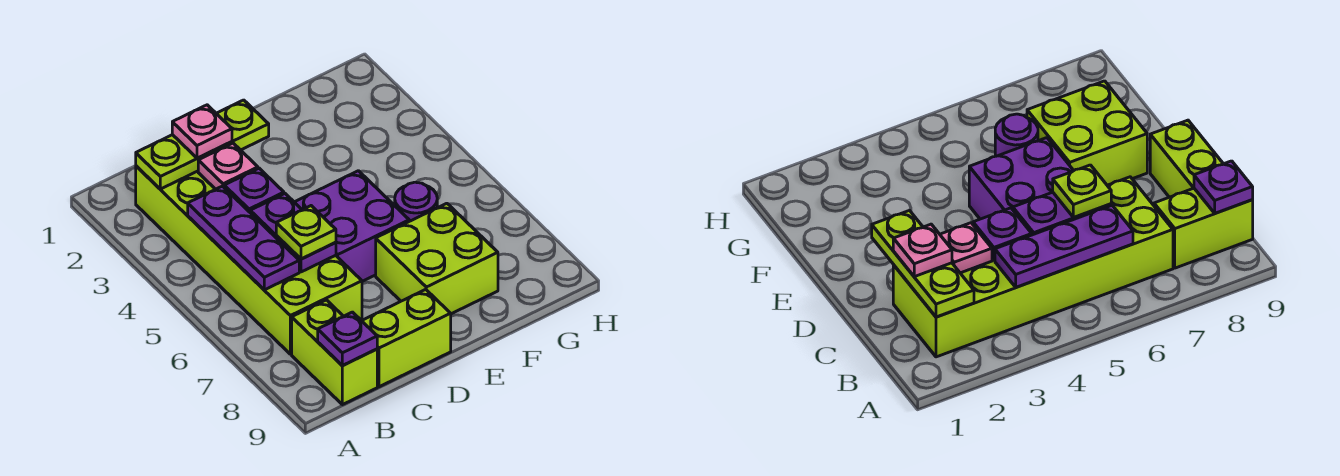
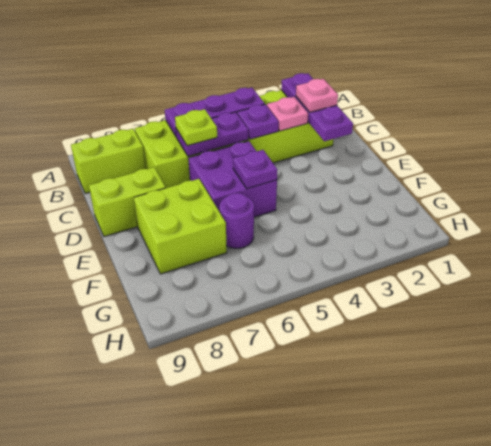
lime 1x3 plate [136,100,269,189] -> purple 1x3 plate [281,73,353,141]
purple 1x1 plate [318,312,377,365] -> purple 1x1 plate moved to [233,150,278,189]
lime 1x2 brick [362,289,451,387] -> lime 1x2 brick turned to [89,167,166,237]

